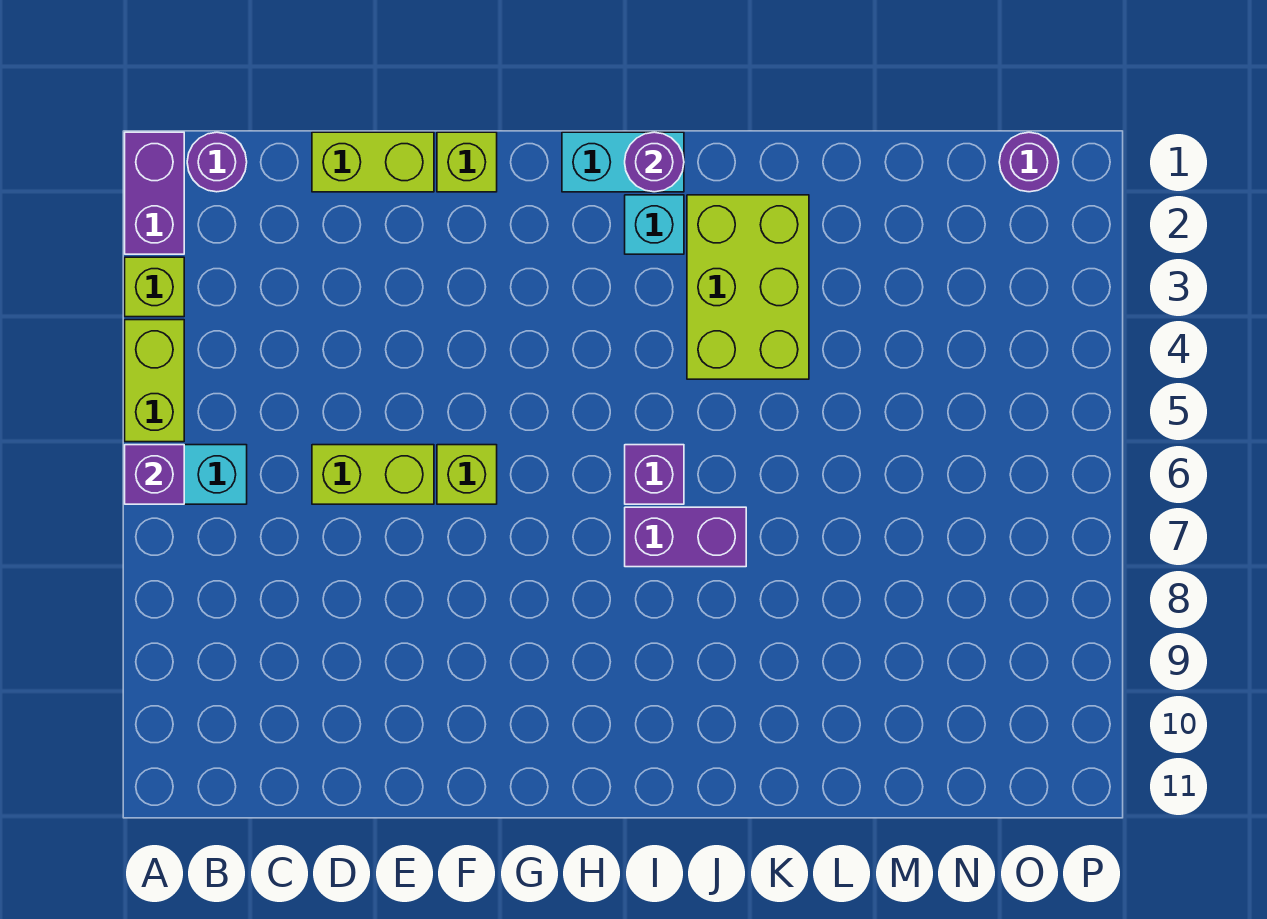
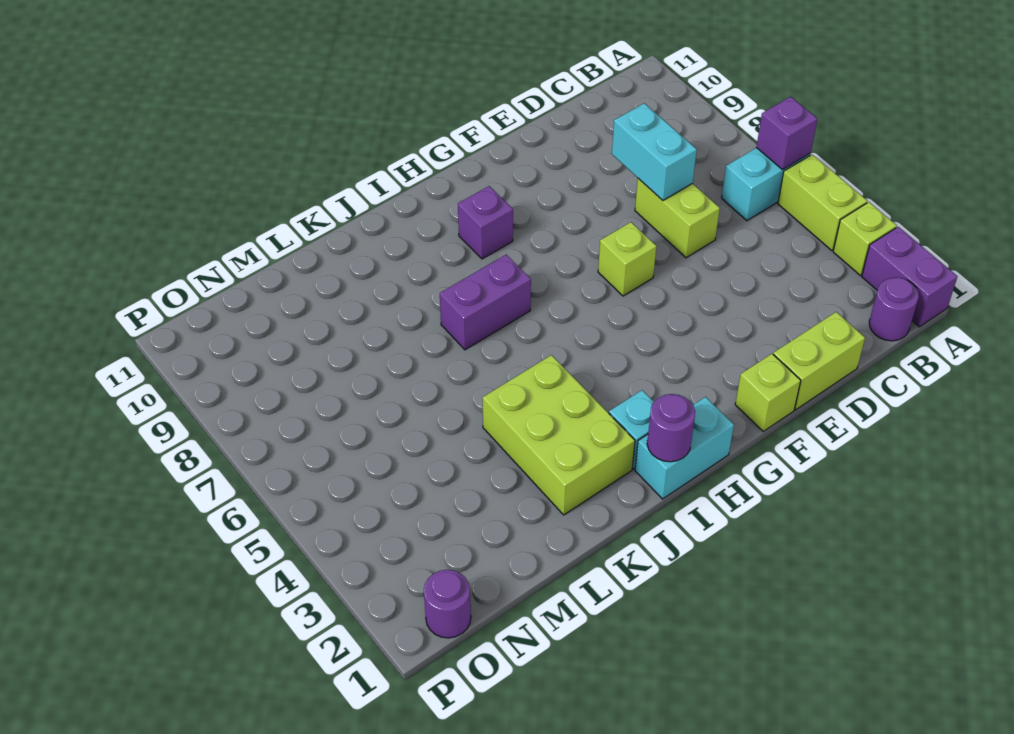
lime 1x2 brick [312,445,434,504] -> lime 1x2 brick turned to [635,178,720,258]
none -> cyan 1x2 brick [612,103,697,200]
purple 1x1 brick [625,445,684,504] -> purple 1x1 brick moved to [458,186,513,259]

